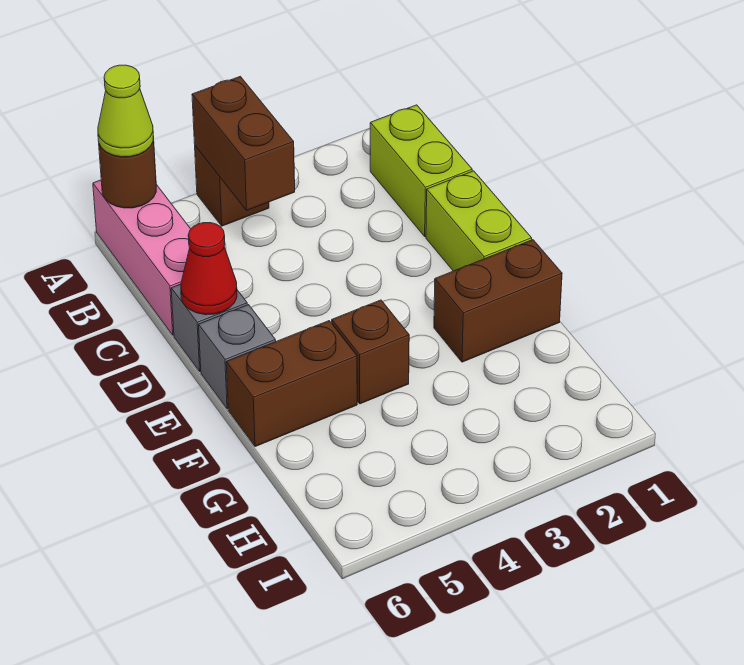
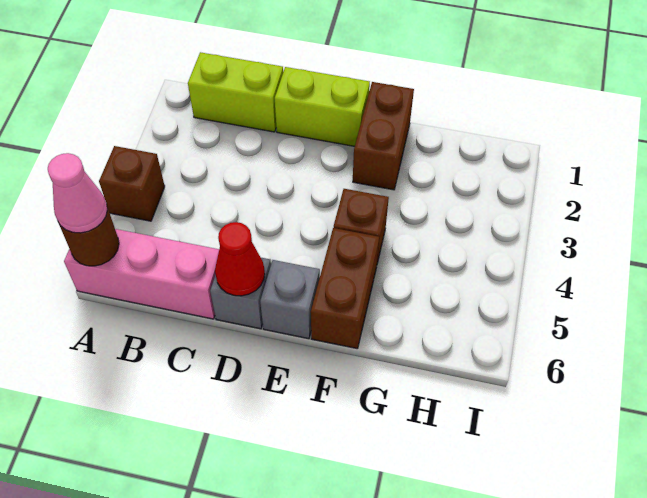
brown 1x2 brick [192,76,295,210] -> none
lime 1x1 cone [98,65,153,157] -> pink 1x1 cone [48,153,107,233]

